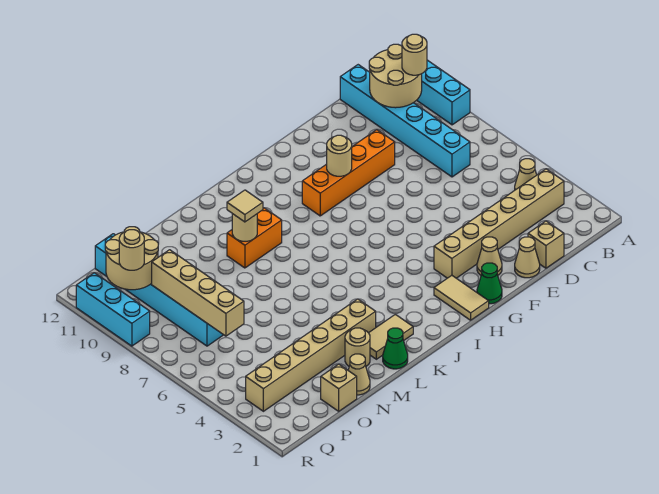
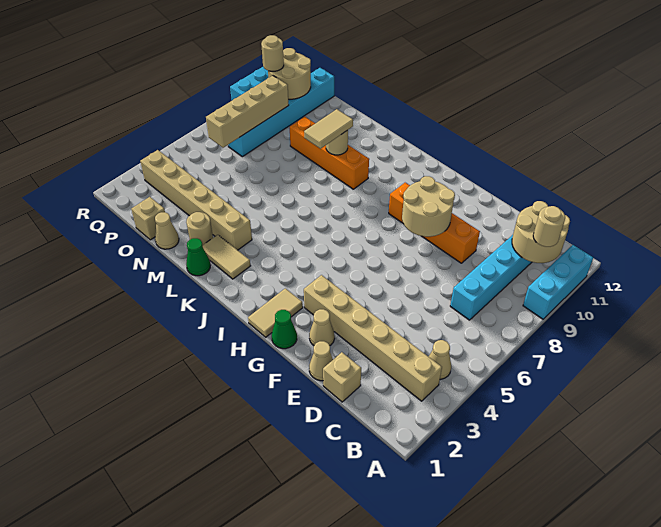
tan 1x1 round brick [327,135,352,176] -> tan 2x2 round brick [402,176,455,237]
orange 1x2 brick [227,208,282,268] -> orange 1x4 brick [290,117,369,189]
tan 1x1 tile [227,190,263,222] -> tan 1x2 tile [304,109,353,149]

